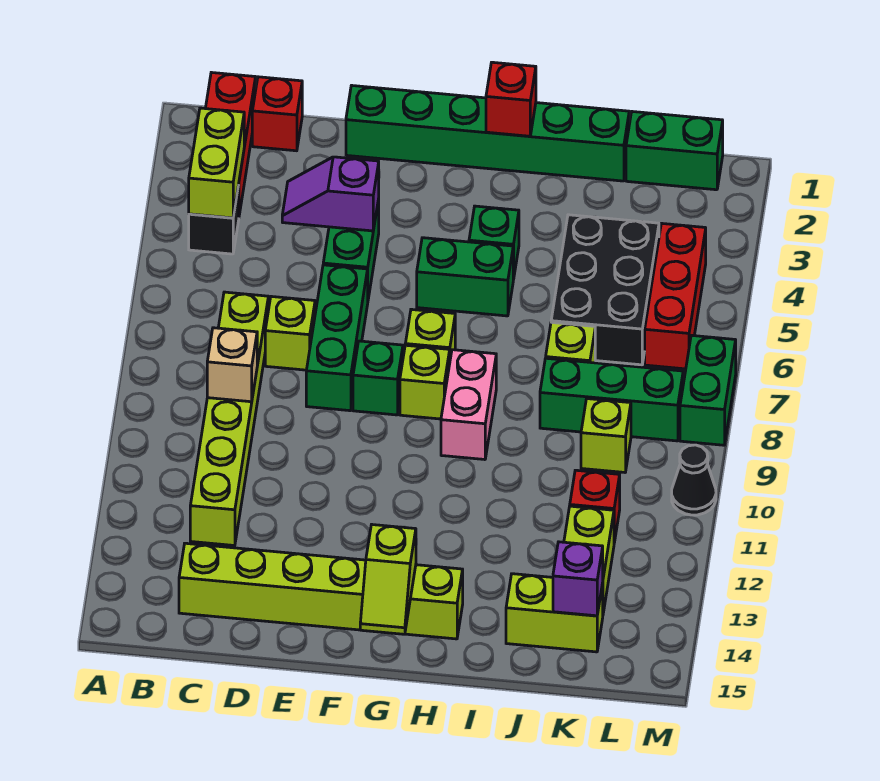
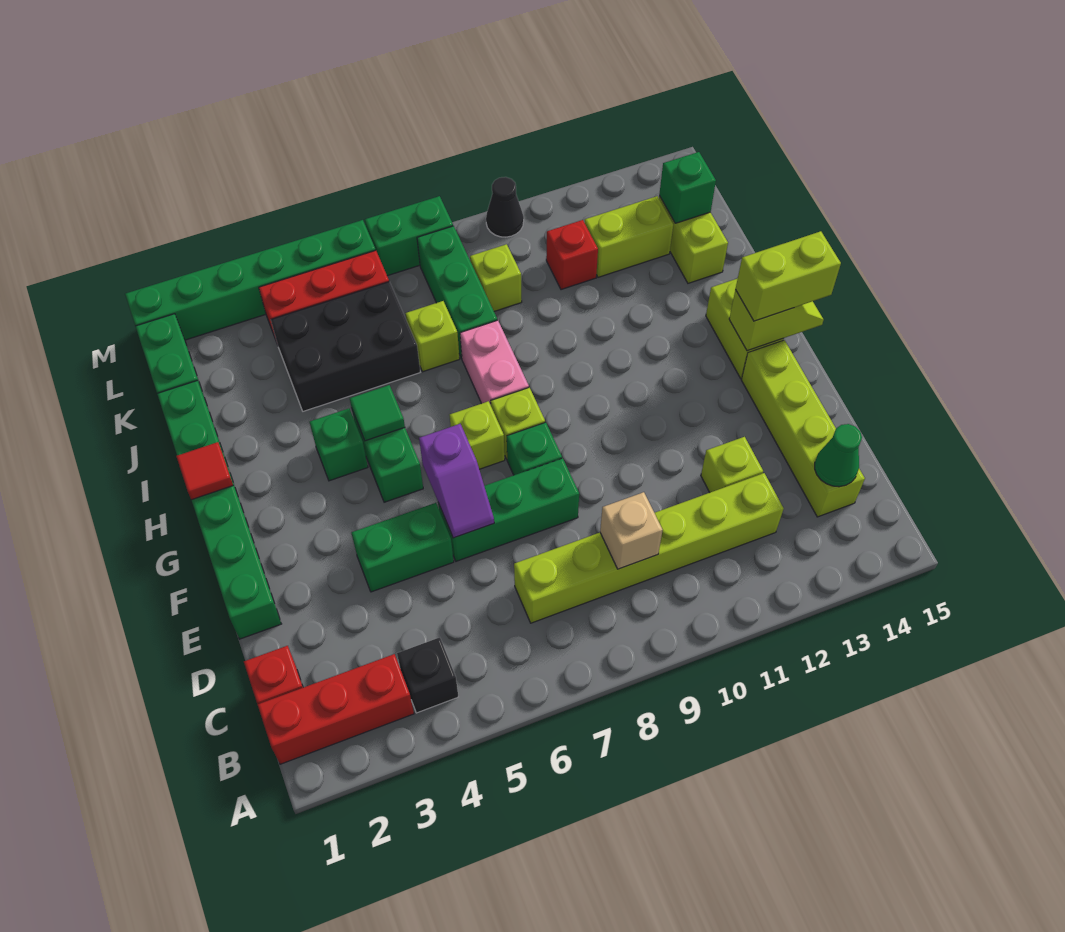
lime 1x2 brick [189,108,244,218] -> lime 1x2 brick moved to [735,231,841,321]
none -> green 1x1 cone [815,424,862,487]
purple 1x2 slope [282,157,379,231] -> purple 1x2 slope moved to [419,424,494,538]
lime 1x1 brick [265,296,315,370] -> lime 1x1 brick moved to [701,437,763,492]
red 1x1 brick [486,62,536,136] -> red 1x1 tile [176,442,233,500]
none -> green 1x1 tile [350,385,405,441]
pink 1x2 brick [441,350,496,460] -> pink 1x2 brick turned to [460,320,529,405]
purple 1x1 brick [553,542,603,616] -> green 1x1 brick [659,152,716,223]
none -> green 1x6 brick [125,220,376,340]

